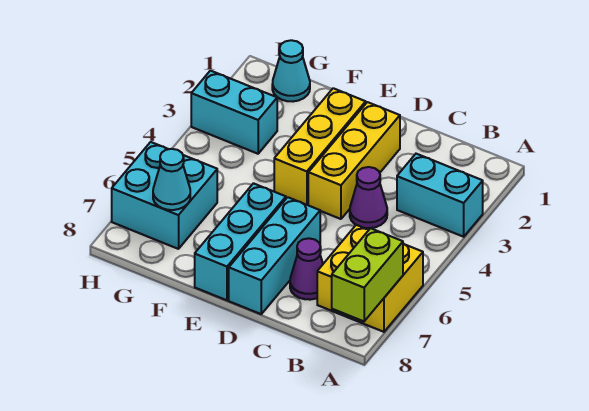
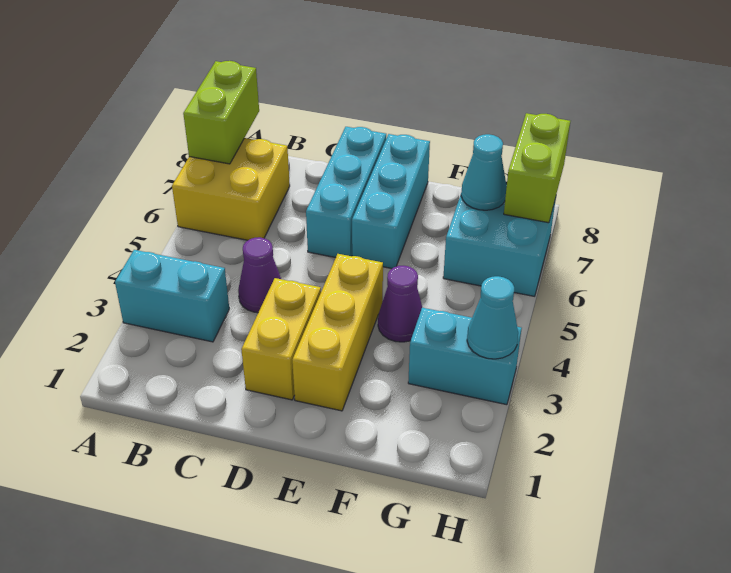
purple 1x1 cone [290,238,323,300] -> purple 1x1 cone moved to [378,266,422,342]
yellow 1x3 brick [308,102,400,219] -> yellow 1x2 brick [241,278,321,400]
cyan 1x1 cone [272,40,310,101] -> cyan 1x1 cone moved to [467,276,518,359]
none -> lime 1x2 brick [504,113,570,223]

